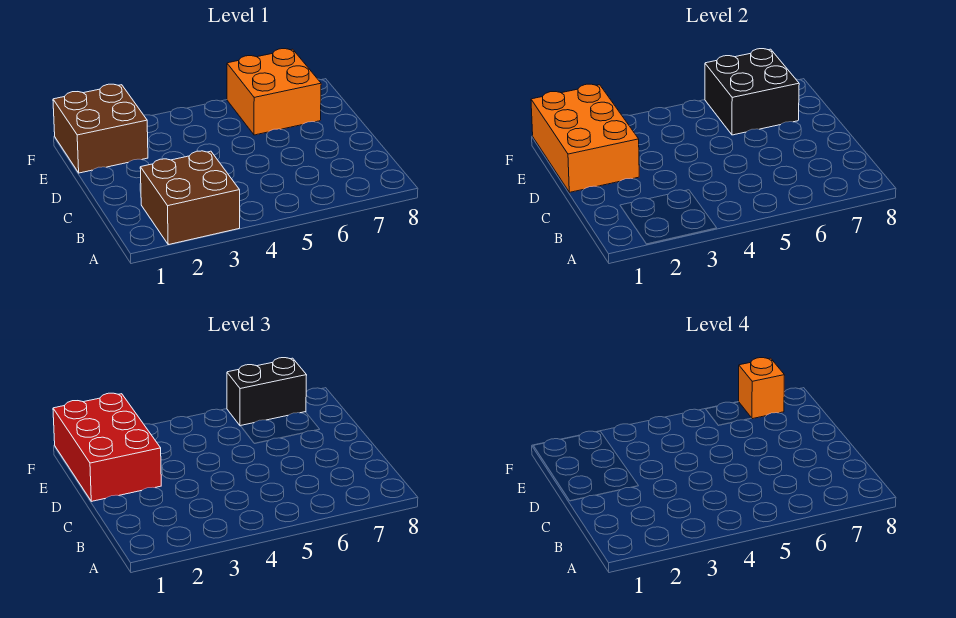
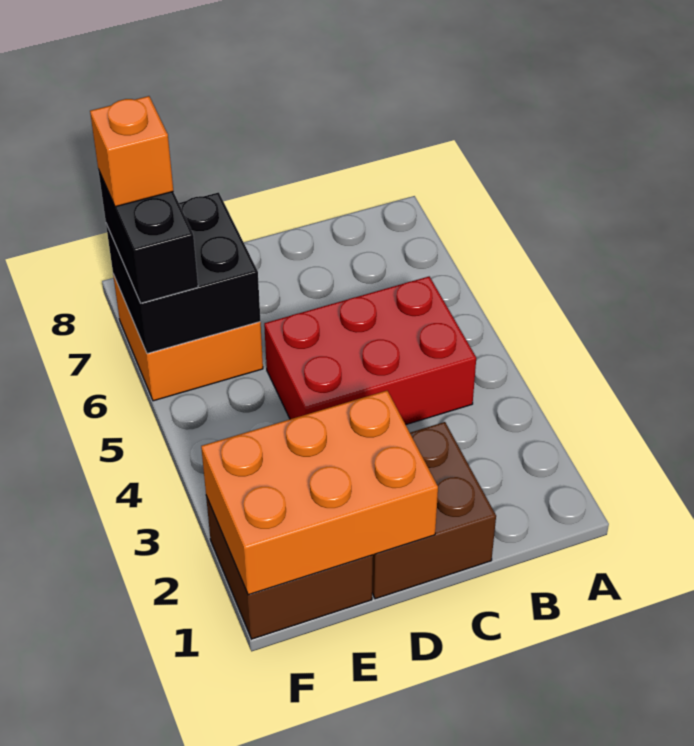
brown 2x2 brick [140,151,240,245] -> brown 2x2 brick moved to [372,422,496,599]
red 2x3 brick [53,393,161,501] -> red 2x3 brick moved to [264,276,476,425]

